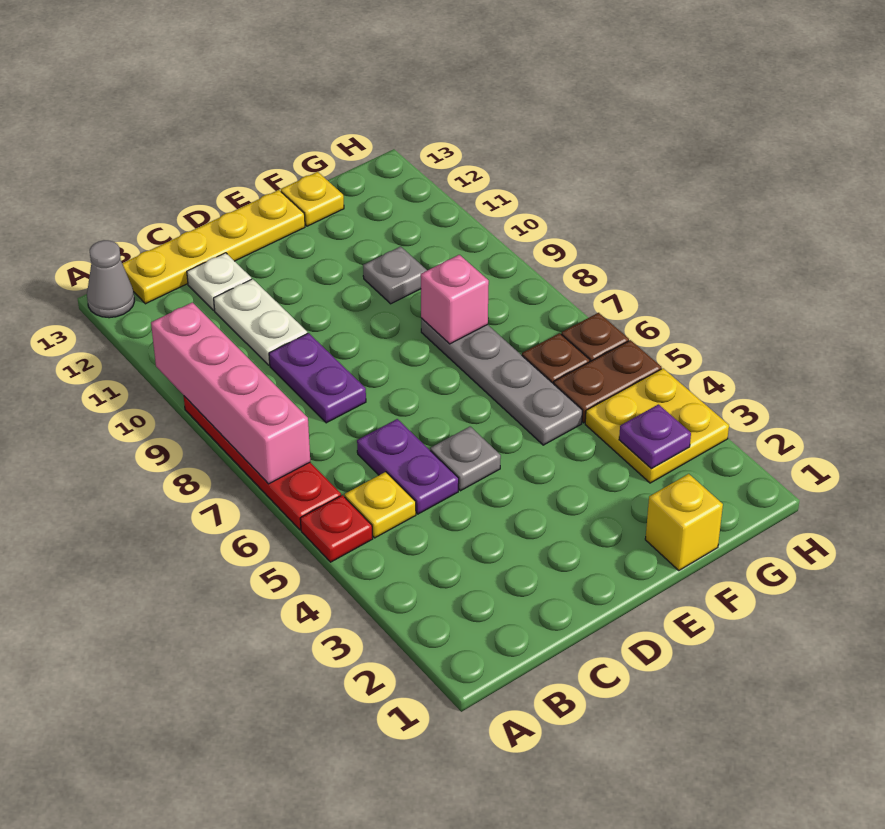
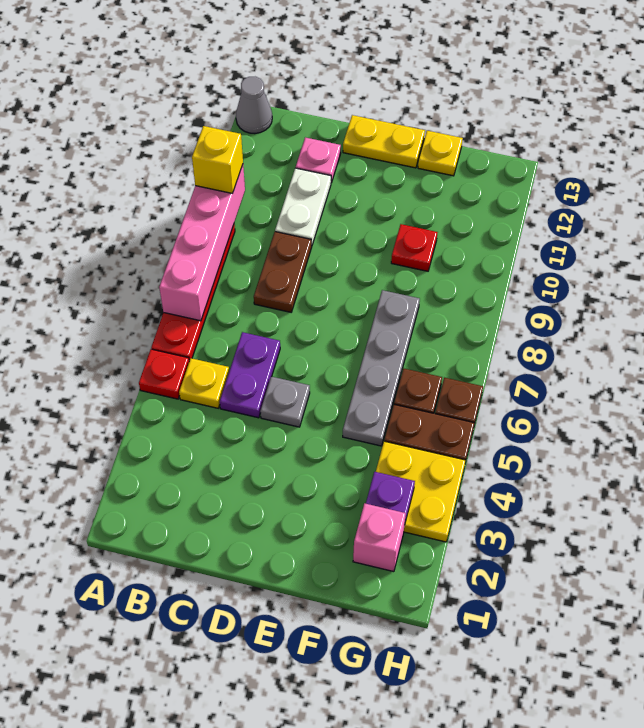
yellow 1x4 plate [122,190,305,304] -> yellow 1x2 plate [343,115,425,168]
purple 1x2 plate [269,333,366,423] -> brown 1x2 plate [254,232,312,312]
white 1x1 plate [187,253,252,310] -> pink 1x1 plate [296,137,341,183]
yellow 1x1 brick [645,474,723,571] -> yellow 1x1 brick moved to [192,126,243,194]
pink 1x1 brick [421,255,489,344] -> pink 1x1 brick moved to [353,503,406,572]
grey 1x1 plate [363,246,427,304] -> red 1x1 plate [391,224,437,271]

